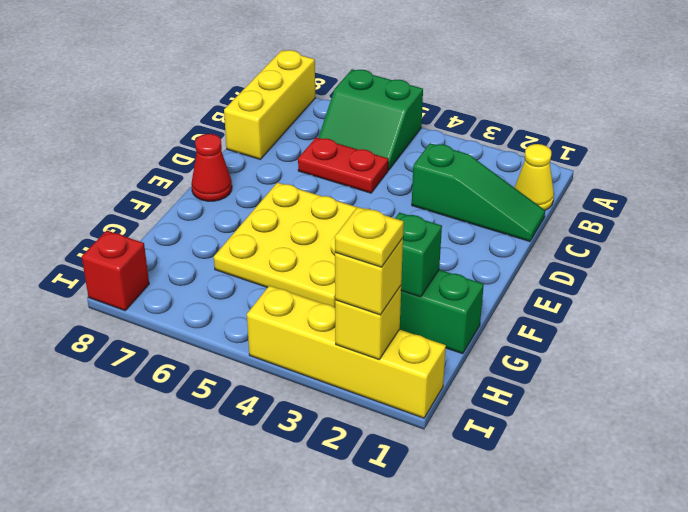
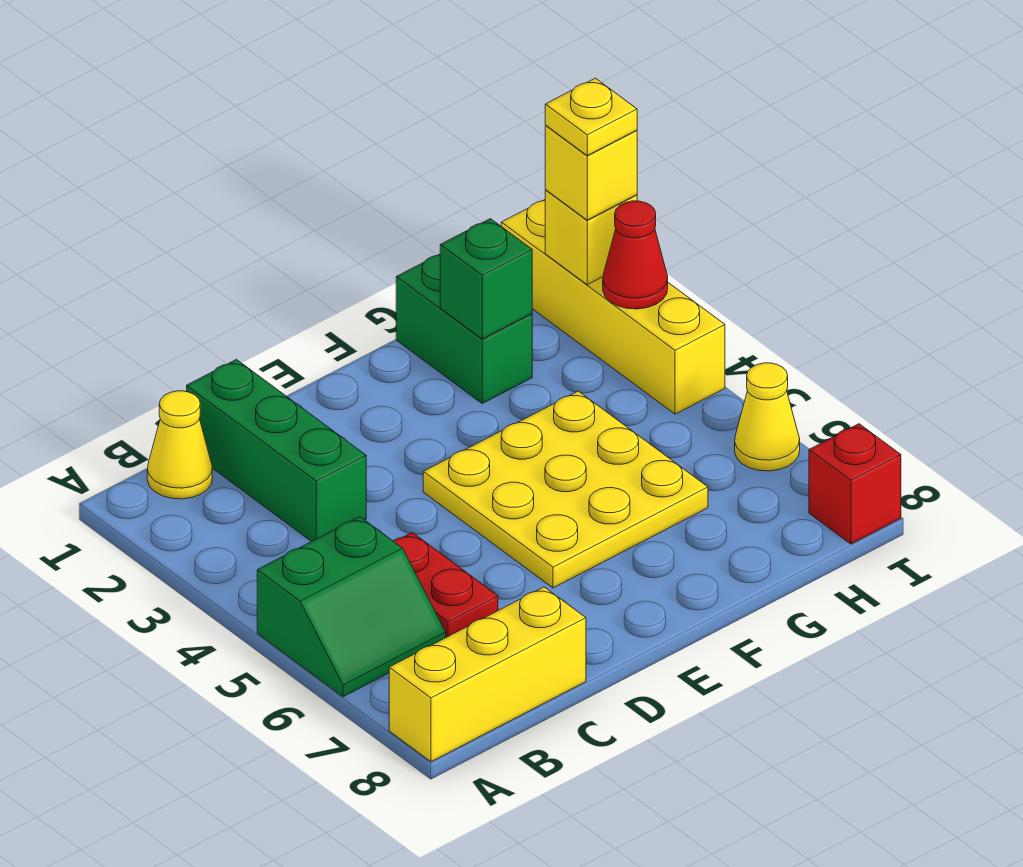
green 2x2 slope [318,69,423,170] -> green 2x2 slope turned to [257,517,446,697]
green 1x3 slope [412,143,545,241] -> green 1x3 brick [187,360,366,542]
red 1x1 cone [191,134,232,201] -> red 1x1 cone moved to [603,201,668,309]
none -> yellow 1x1 cone [735,363,800,471]

